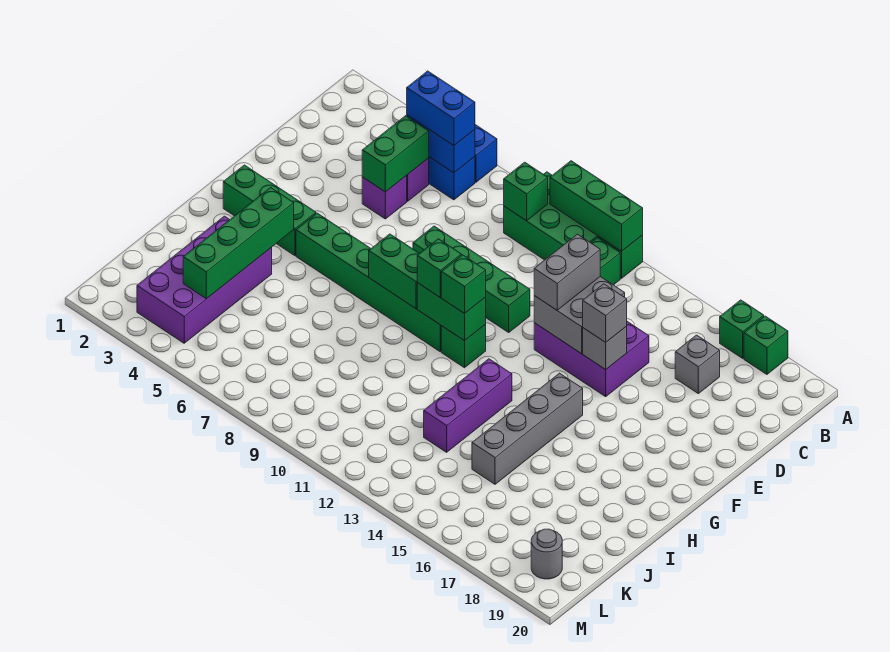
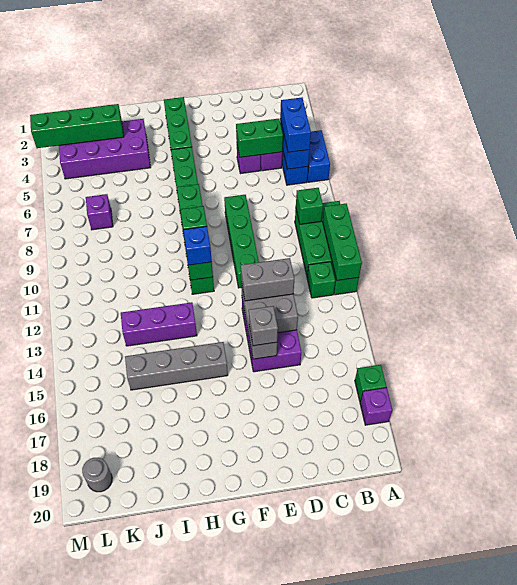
green 1x1 brick [744,316,788,374] -> purple 1x1 brick [360,388,392,425]
grey 1x1 brick [675,335,720,394] -> none
green 1x1 brick [441,255,486,314] -> blue 1x1 brick [183,226,212,265]
green 1x4 brick [183,188,294,299] -> green 1x4 brick moved to [30,104,124,148]
none -> purple 1x1 brick [86,194,113,230]

